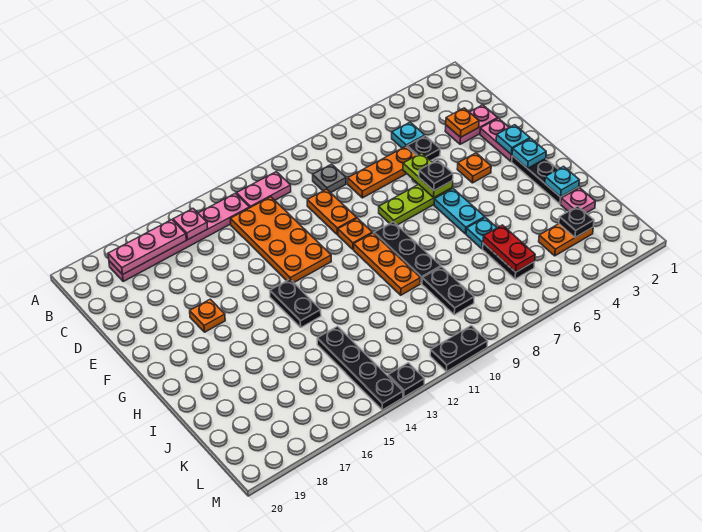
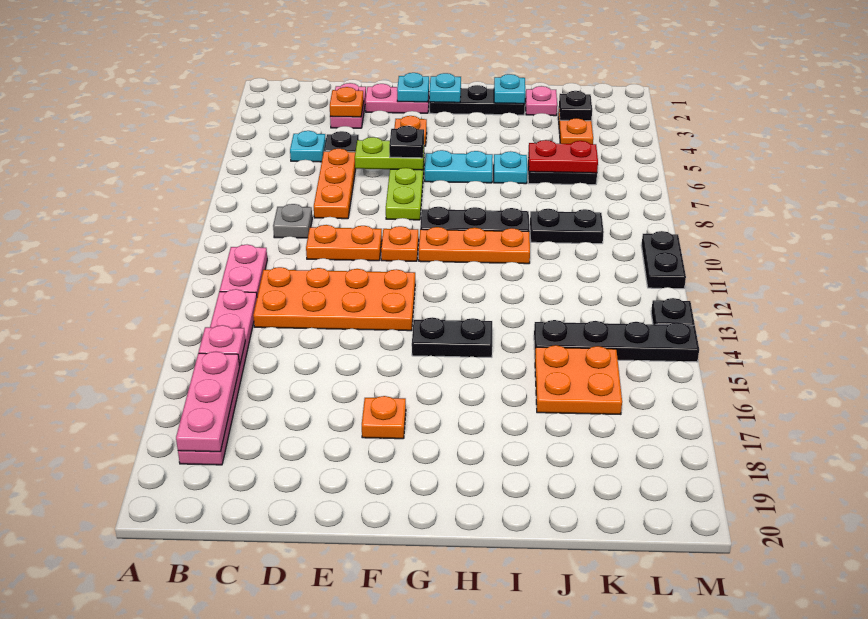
none -> orange 2x2 plate [535,345,622,414]

